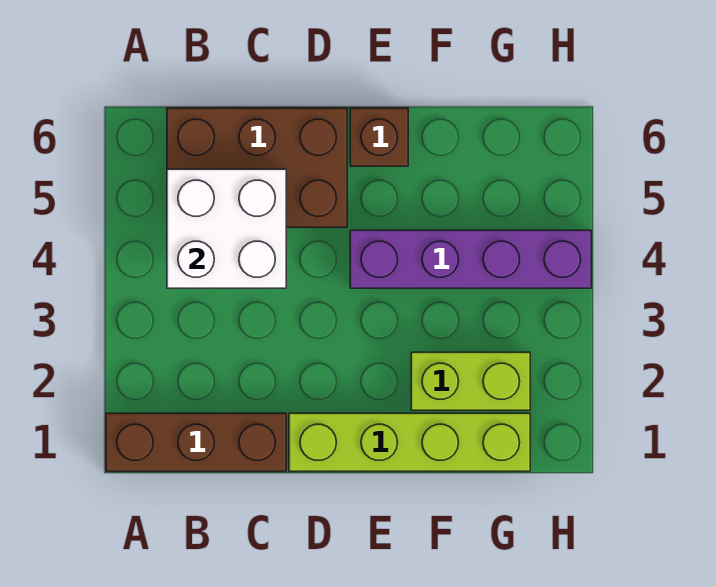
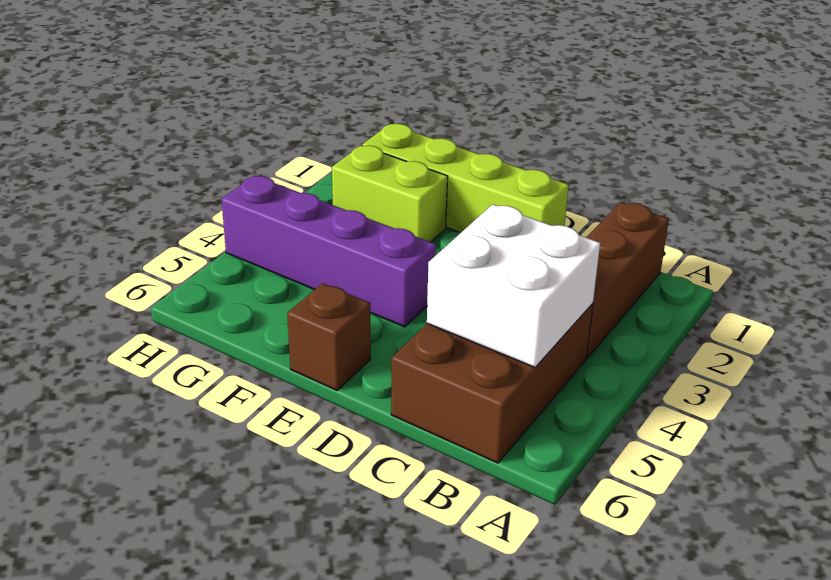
brown 1x3 brick [106,413,286,471] -> brown 1x3 brick turned to [586,202,669,358]
brown 2x3 brick [167,108,347,227] -> brown 2x3 brick turned to [391,304,593,463]

